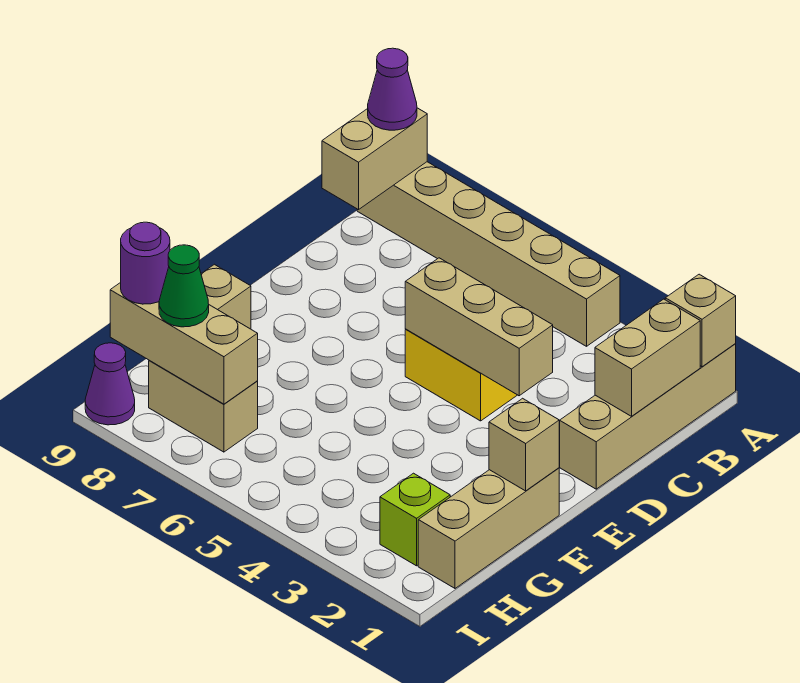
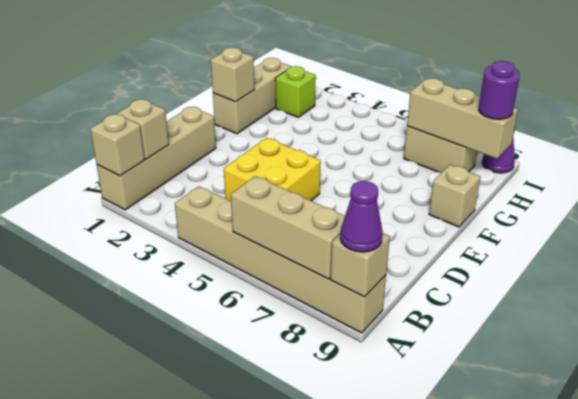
tan 1x2 brick [322,108,427,210] -> tan 1x1 brick [331,233,390,297]
tan 1x2 brick [595,299,700,416] -> tan 1x1 brick [117,99,169,159]
tan 1x3 brick [405,258,553,396] -> tan 1x3 brick moved to [231,176,345,279]
green 1x1 cone [159,245,209,327] -> none

